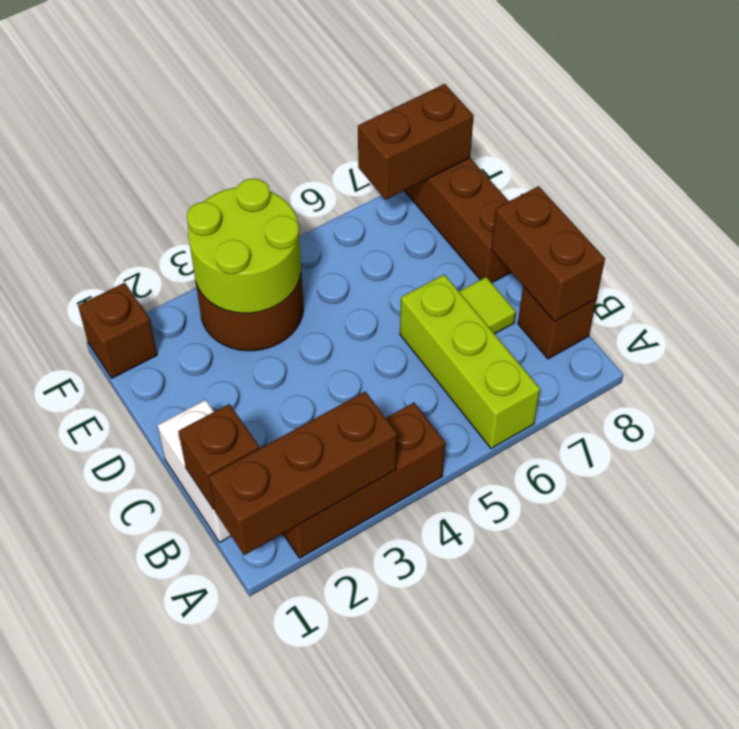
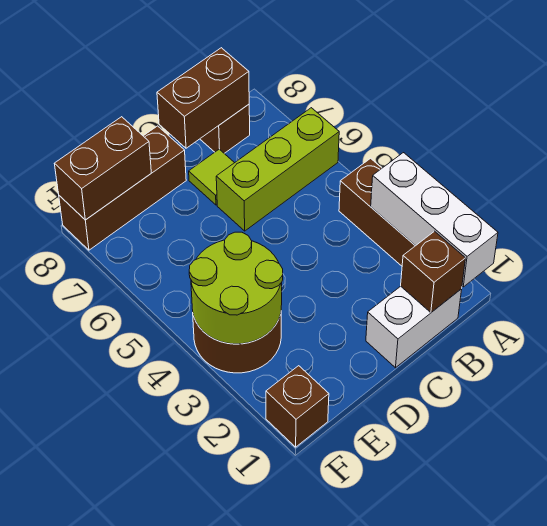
brown 1x3 brick [209,392,397,555] -> white 1x3 brick [371,153,498,287]
brown 1x2 brick [358,84,474,200] -> brown 1x2 brick turned to [54,117,151,220]

